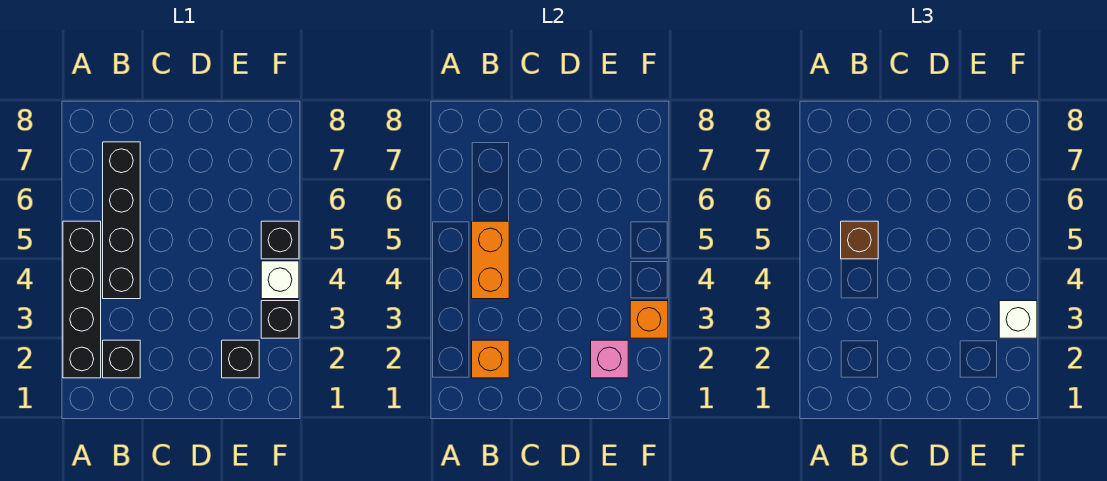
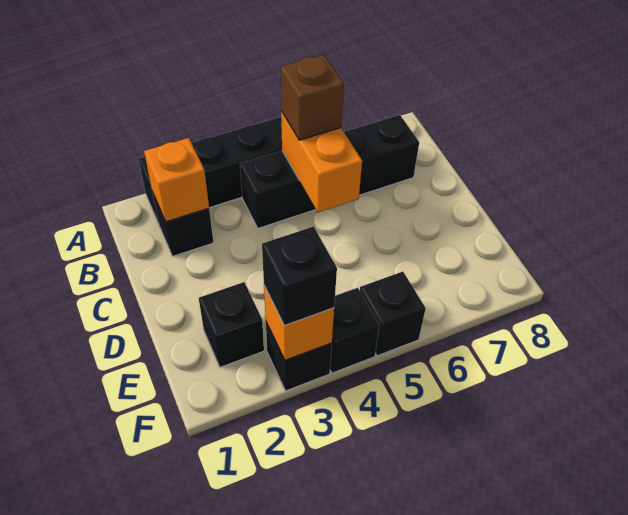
orange 1x2 brick [472,221,509,299] -> orange 1x2 brick turned to [281,111,362,212]
pink 1x1 brick [591,340,628,378] -> none
white 1x1 brick [999,301,1037,338] -> black 1x1 brick [262,227,337,325]
white 1x1 brick [261,261,299,299] -> black 1x1 brick [330,288,379,373]

